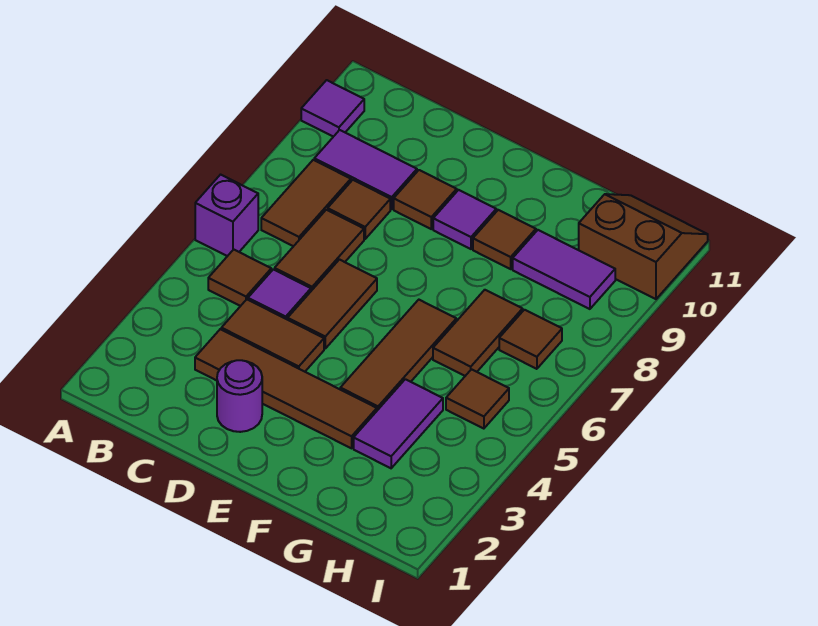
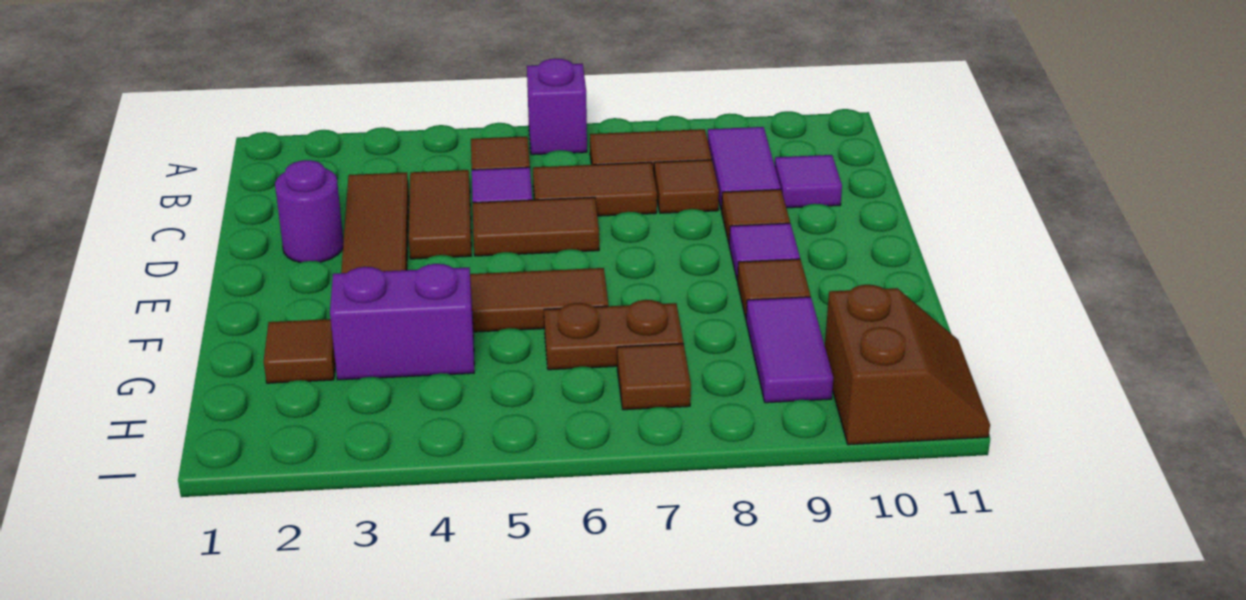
purple 1x1 tile [301,80,364,137] -> purple 1x1 tile moved to [775,155,842,208]
purple 1x2 tile [354,379,443,468] -> purple 1x2 brick [330,264,474,380]
brown 1x2 tile [433,290,523,376] -> brown 1x2 plate [544,300,683,370]
brown 1x1 tile [446,369,509,429] -> brown 1x1 tile moved to [264,319,335,383]

